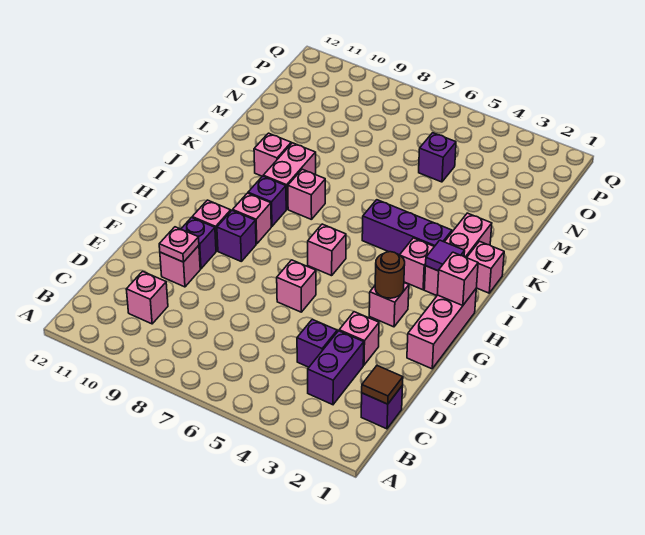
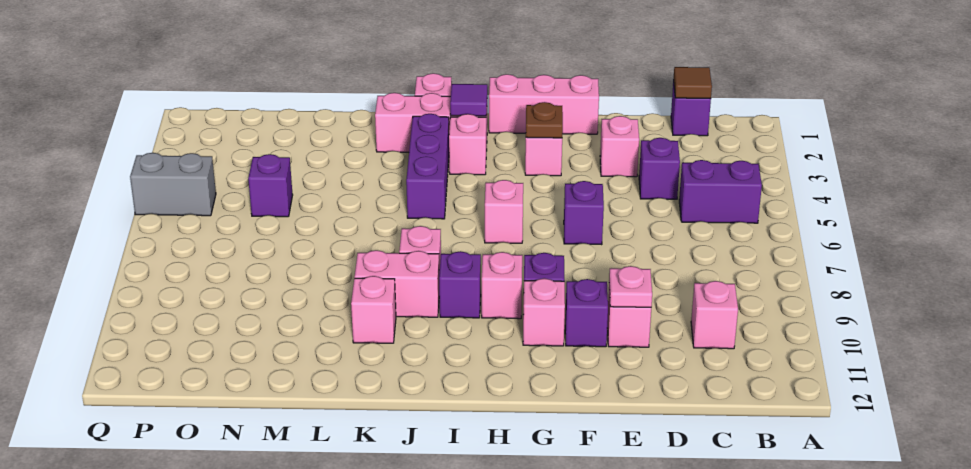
purple 1x2 brick [308,331,364,405] -> purple 1x2 brick moved to [679,160,762,223]
pink 1x1 brick [277,260,316,312] -> purple 1x1 brick [564,181,604,245]
brown 1x1 round brick [375,252,405,298] -> brown 1x1 plate [526,102,563,138]
pink 1x1 brick [437,252,478,306] -> none
none -> grey 1x2 brick [130,153,216,216]

